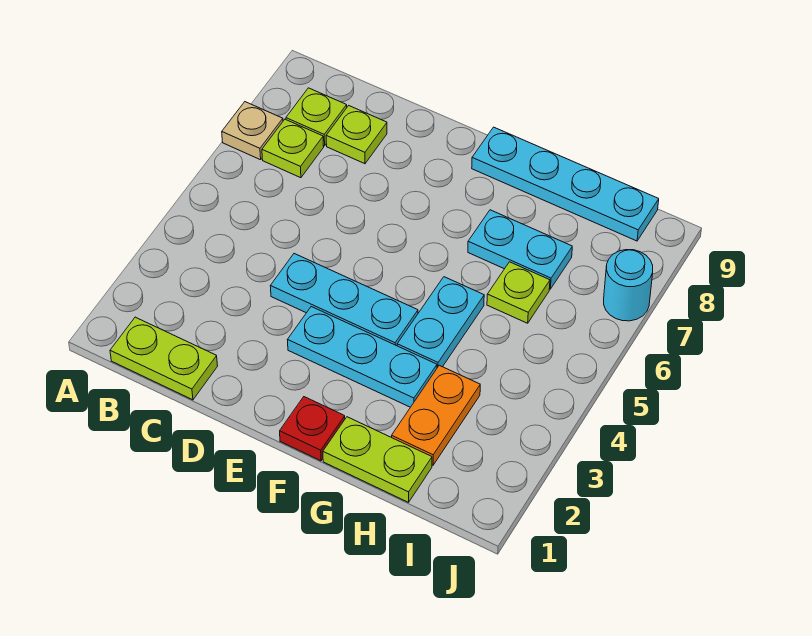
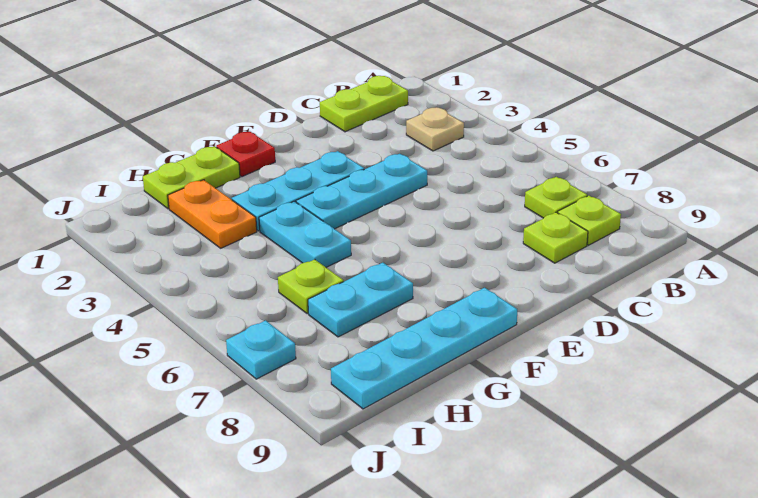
tan 1x1 plate [222,102,283,160] -> tan 1x1 plate moved to [406,108,464,151]
cyan 1x1 round brick [604,250,653,321] -> cyan 1x1 plate [226,320,296,379]

